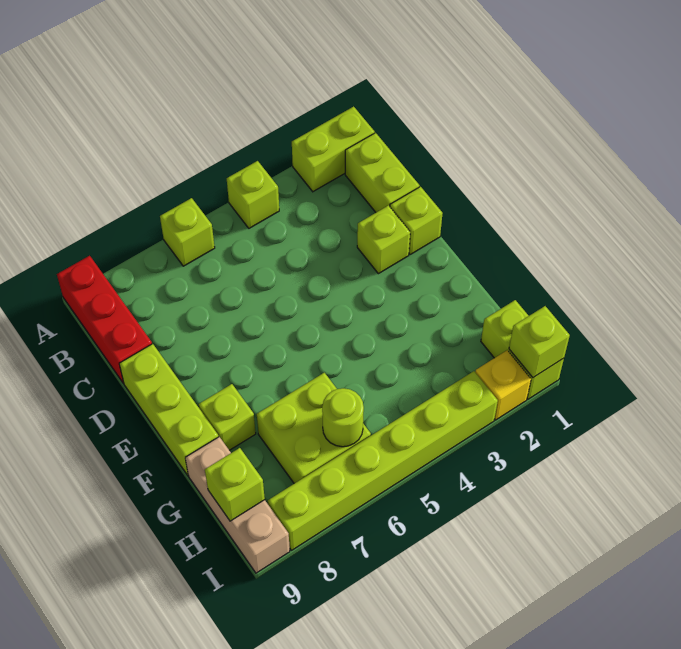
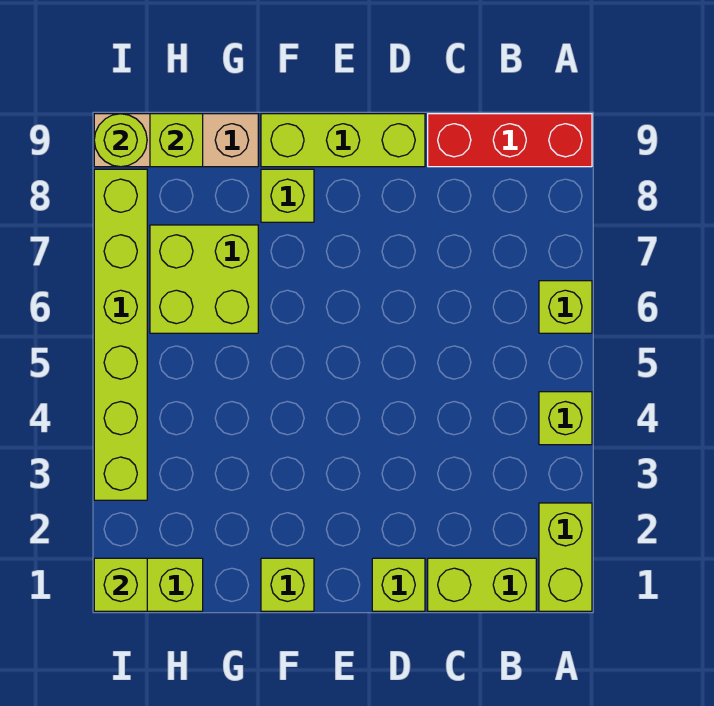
lime 1x1 brick [357,205,410,274] -> lime 1x1 brick moved to [261,558,314,611]
lime 1x1 round brick [322,388,364,447] -> lime 1x1 round brick moved to [94,114,147,167]
yellow 1x1 brick [475,350,531,420] -> none

